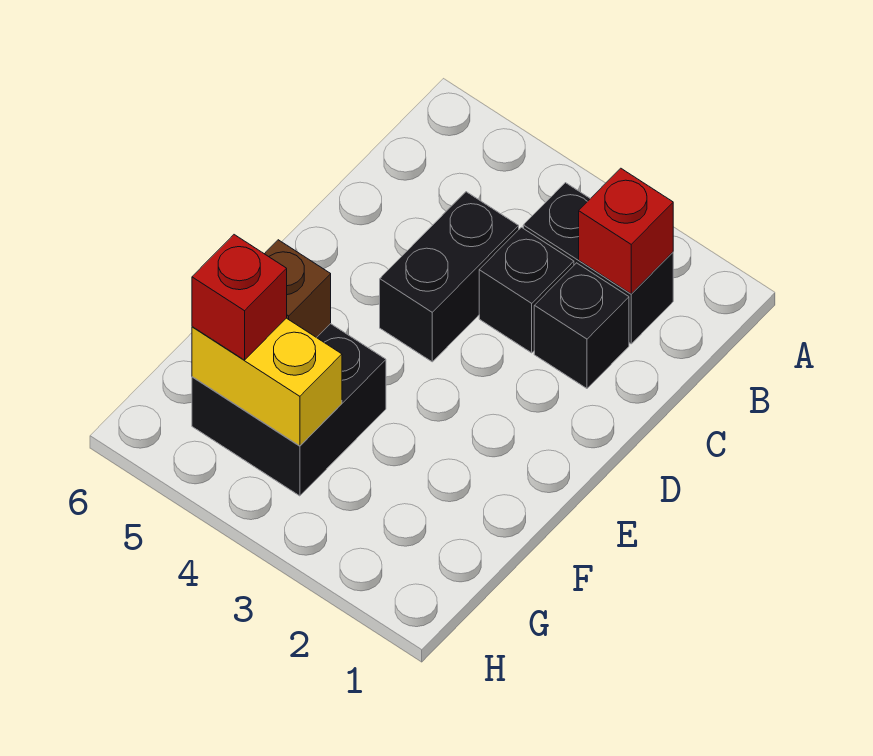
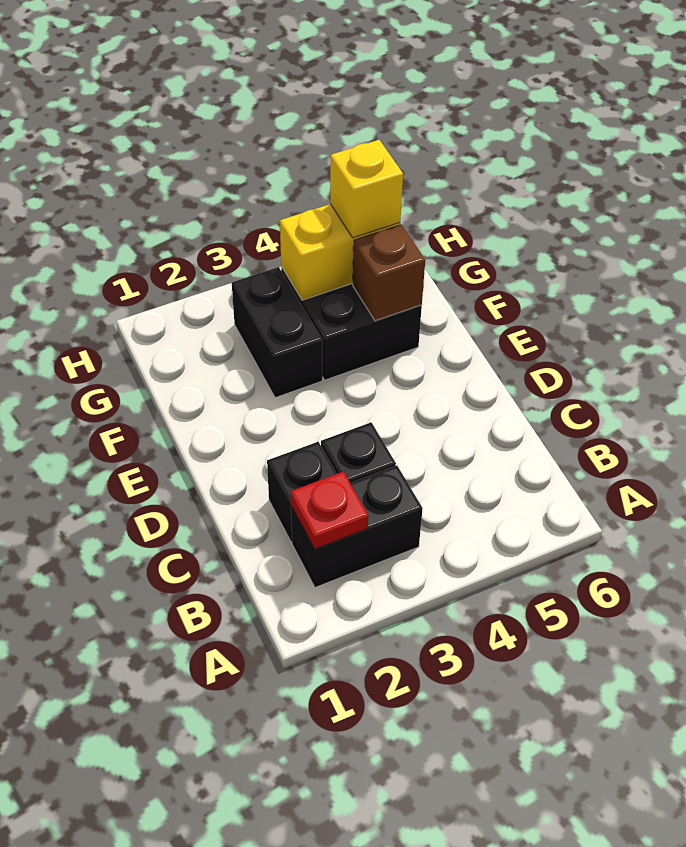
red 1x1 brick [579,168,673,294] -> red 1x1 plate [290,472,368,549]
black 1x2 brick [380,192,519,362] -> black 1x2 brick moved to [232,267,322,398]
red 1x1 brick [192,235,287,360] -> yellow 1x1 brick [330,140,403,238]

